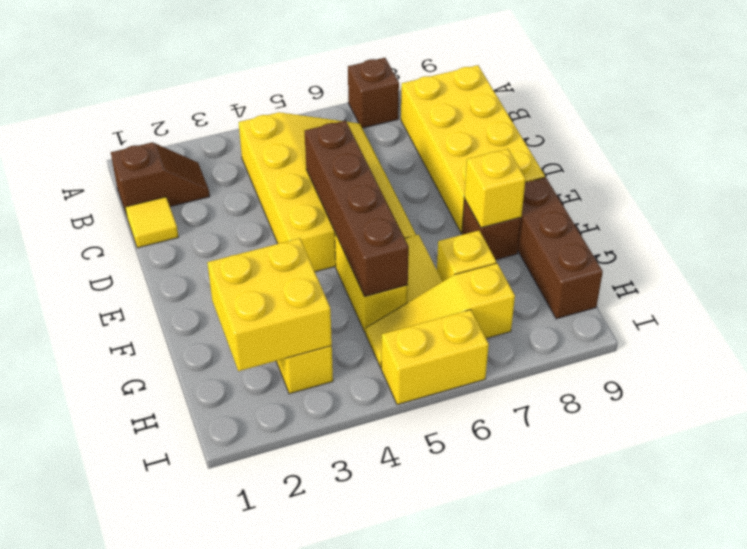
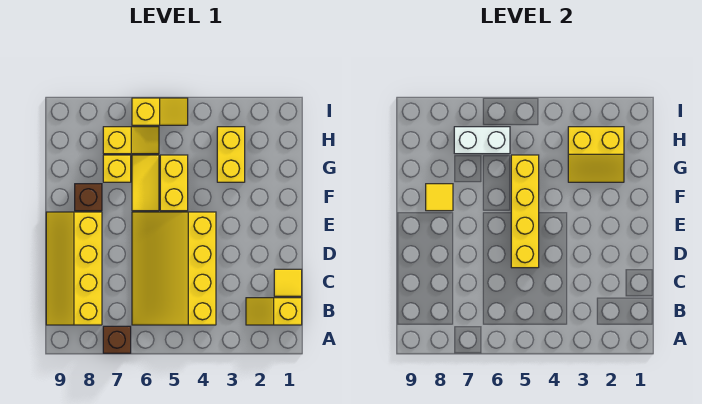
brown 1x2 slope [111,142,210,216] -> yellow 1x2 slope [246,298,302,325]
yellow 2x4 brick [401,65,545,233] -> yellow 2x4 slope [46,212,102,325]
brown 1x4 brick [305,121,409,296] -> yellow 1x4 brick [511,155,539,268]
yellow 1x1 brick [464,149,526,228] -> yellow 1x1 tile [426,184,453,211]
brown 1x3 brick [518,177,603,319] -> none
yellow 2x2 brick [207,238,332,371] -> yellow 2x2 slope [568,127,624,182]
yellow 1x3 slope [366,263,515,368] -> yellow 1x2 slope [103,127,159,154]
none -> white 1x2 brick [454,127,510,154]
yellow 1x2 brick [381,310,489,405] -> yellow 1x2 slope [132,98,188,125]

